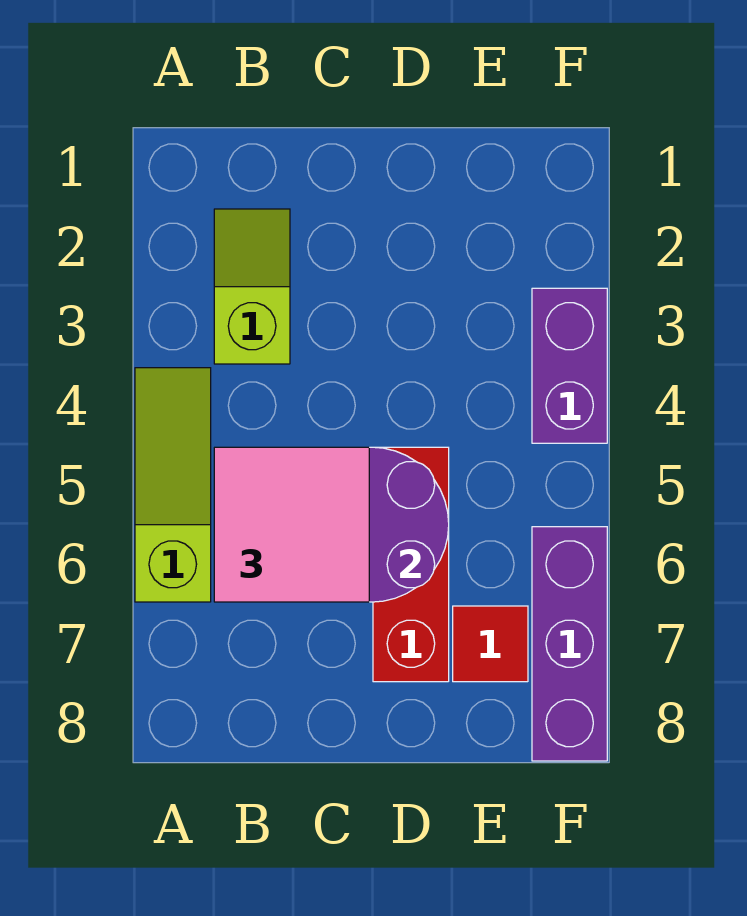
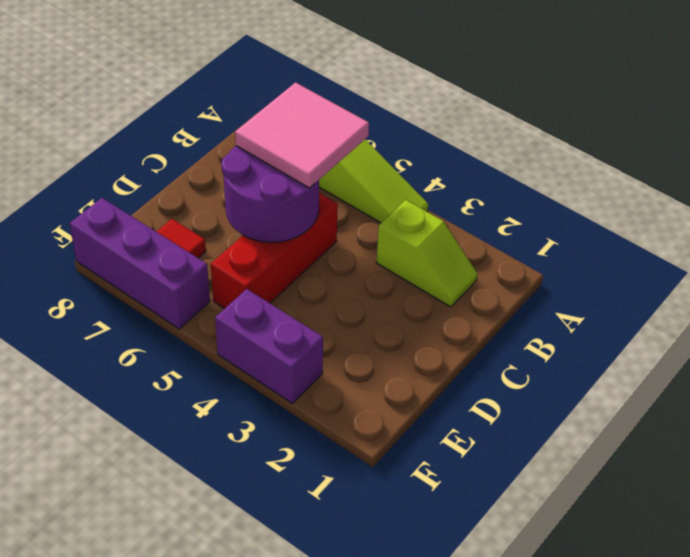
red 1x3 brick [373,447,449,682] -> red 1x3 brick turned to [211,193,338,309]

